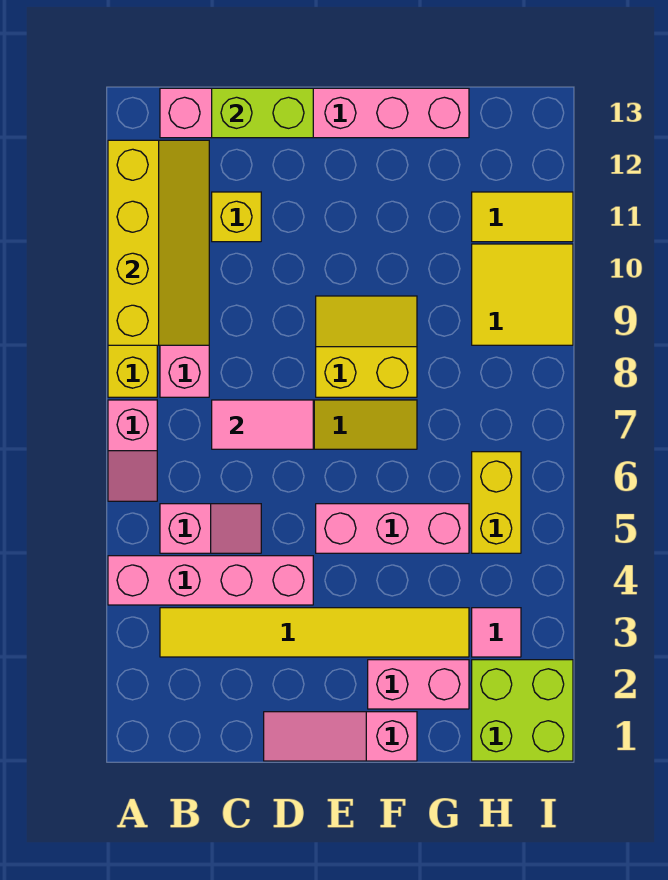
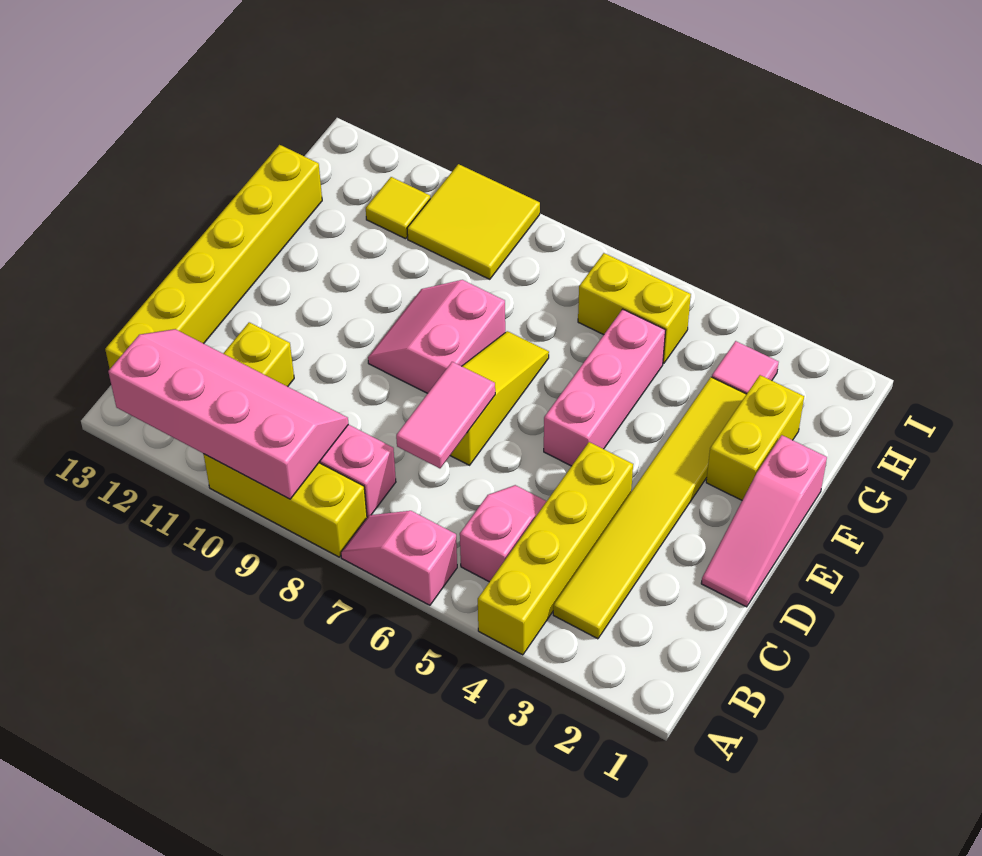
pink 1x4 brick [108,556,313,605] -> yellow 1x4 brick [478,442,633,655]
pink 1x2 slope [108,400,157,501] -> pink 1x2 slope turned to [341,511,457,605]
yellow 2x4 slope [108,140,209,345] -> pink 2x4 slope [108,329,349,499]
pink 1x6 brick [160,88,469,138] -> yellow 1x6 brick [105,145,322,369]
lime 1x2 brick [212,88,313,138] -> none
yellow 2x2 slope [316,296,417,397] -> pink 2x2 slope [368,280,505,393]
pink 1x2 brick [368,660,469,709] -> yellow 1x2 brick [706,375,804,500]
lime 2x2 brick [472,660,573,761] -> none
yellow 1x2 tile [472,192,573,242] -> yellow 1x1 tile [366,177,430,239]

